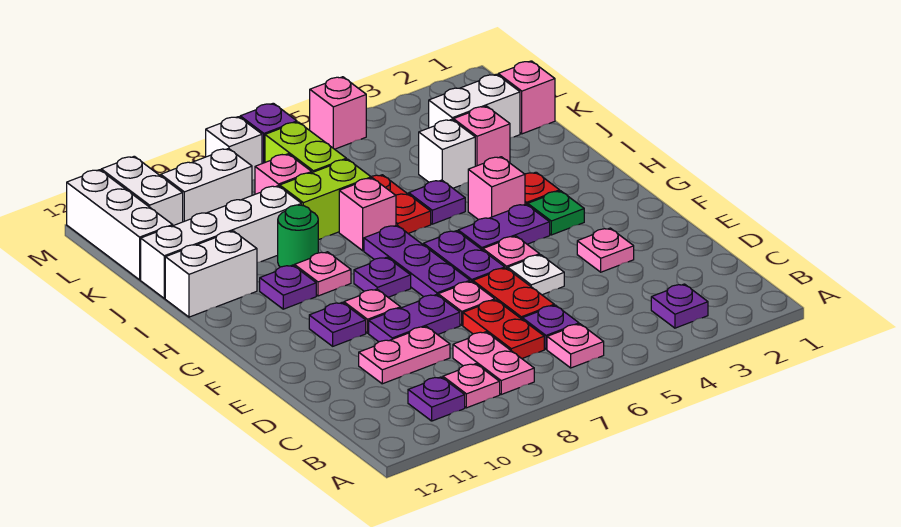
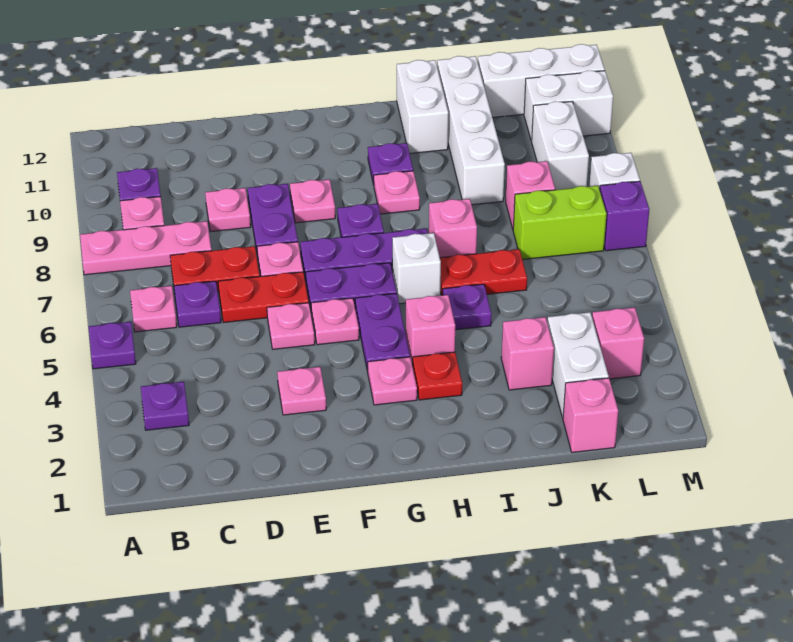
pink 1x2 plate [453,332,534,394] -> pink 1x3 plate [80,221,212,275]
pink 1x2 plate [359,326,450,384] -> pink 1x1 plate [205,188,251,232]
white 1x1 plate [508,255,564,295] -> pink 1x1 plate [267,303,315,349]
purple 1x1 plate [309,302,366,346] -> purple 1x1 plate moved to [89,322,136,369]
green 1x1 plate [528,191,584,235] -> pink 1x1 plate [368,357,417,405]
green 1x1 round brick [278,205,318,267] -> none
white 1x1 brick [419,119,475,188] -> white 1x1 brick moved to [392,233,441,304]
lime 1x2 brick [280,159,371,240] -> none
pink 1x1 brick [310,77,366,149] -> pink 1x1 brick moved to [592,307,644,379]

